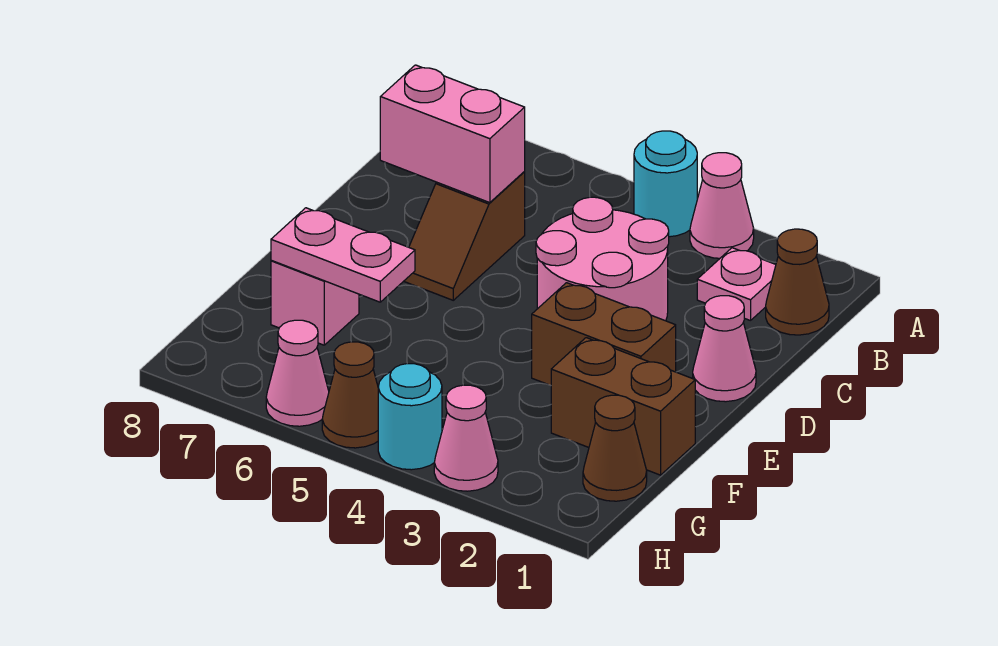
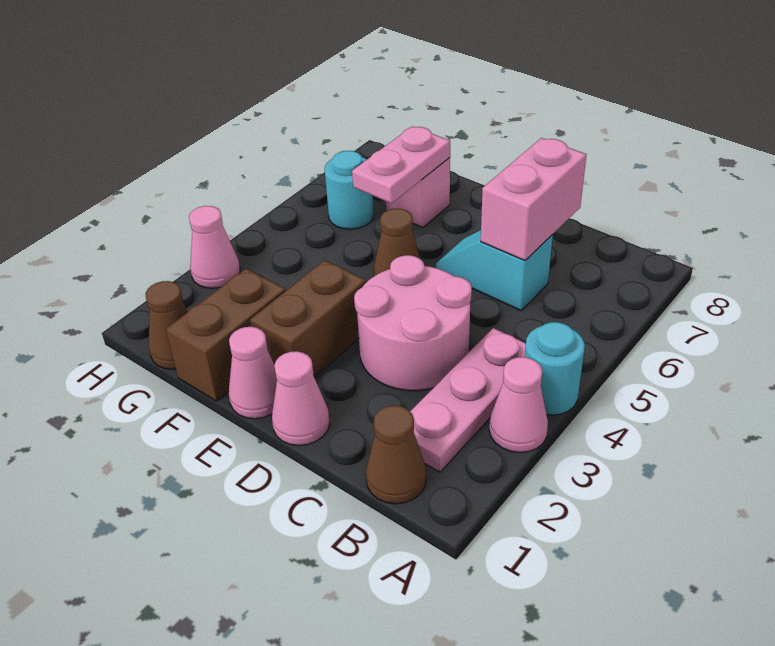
pink 1x1 plate [697,248,776,321] -> pink 1x3 plate [410,328,526,472]
brown 1x2 slope [404,172,525,300] -> cyan 1x2 slope [436,230,553,311]
cyan 1x1 round brick [378,364,442,470] -> cyan 1x1 round brick moved to [324,151,374,229]
brown 1x1 cone [322,342,378,448] -> brown 1x1 cone moved to [374,209,420,276]
pink 1x1 cone [266,320,329,426] -> pink 1x1 cone moved to [229,327,277,419]

